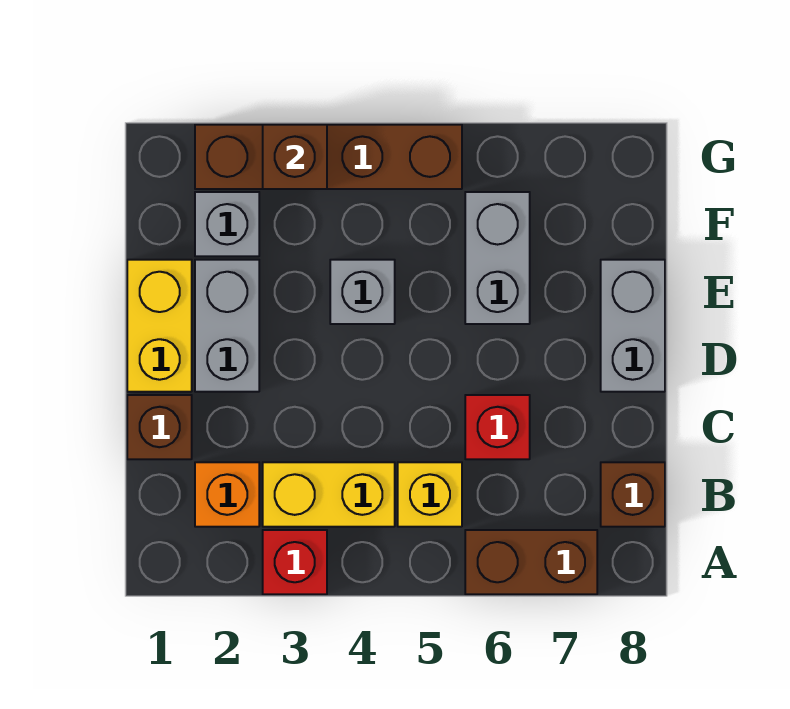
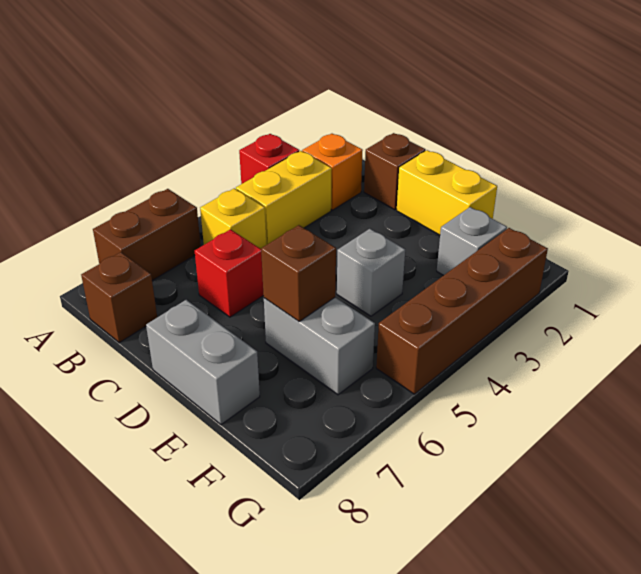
grey 1x2 brick [195,260,259,392] -> none
brown 1x1 brick [263,125,327,189] -> brown 1x1 brick moved to [261,225,336,321]

